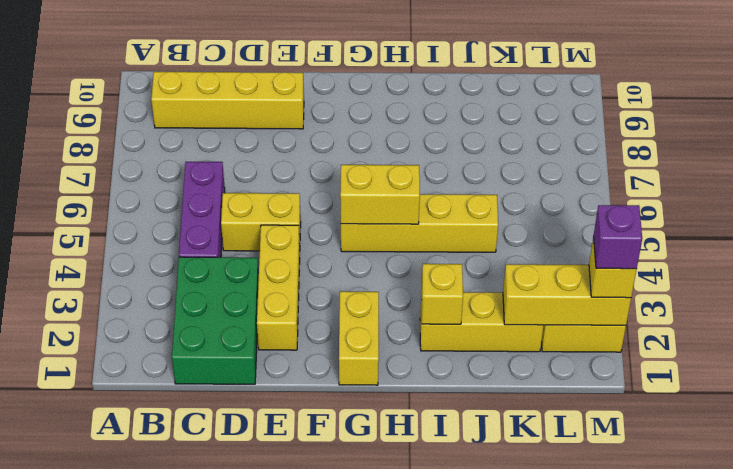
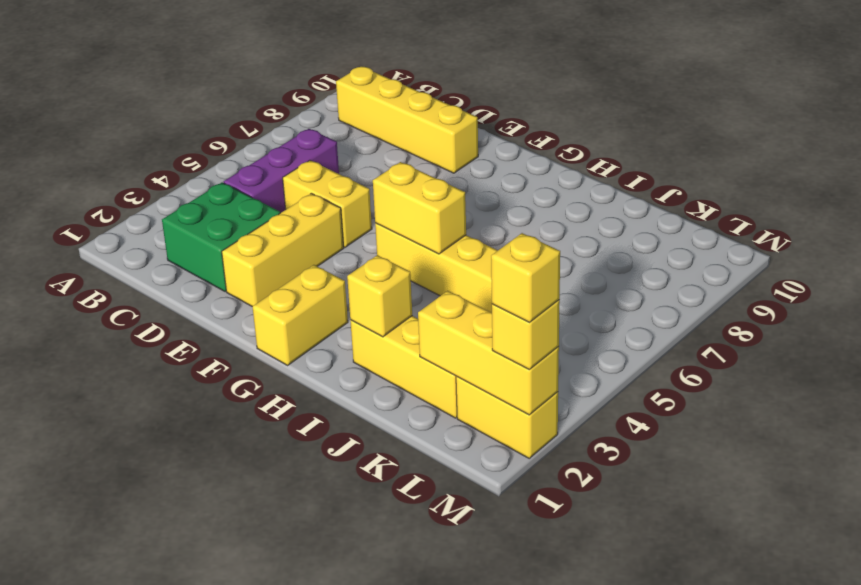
green 2x3 brick [172,257,259,384] -> green 2x2 brick [162,182,280,292]
purple 1x1 brick [594,205,642,269] -> yellow 1x1 brick [491,233,560,322]

